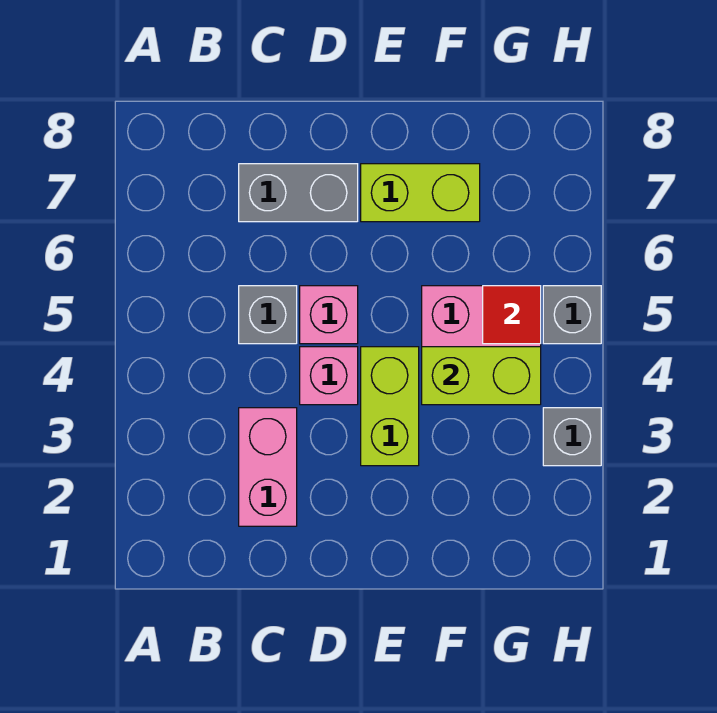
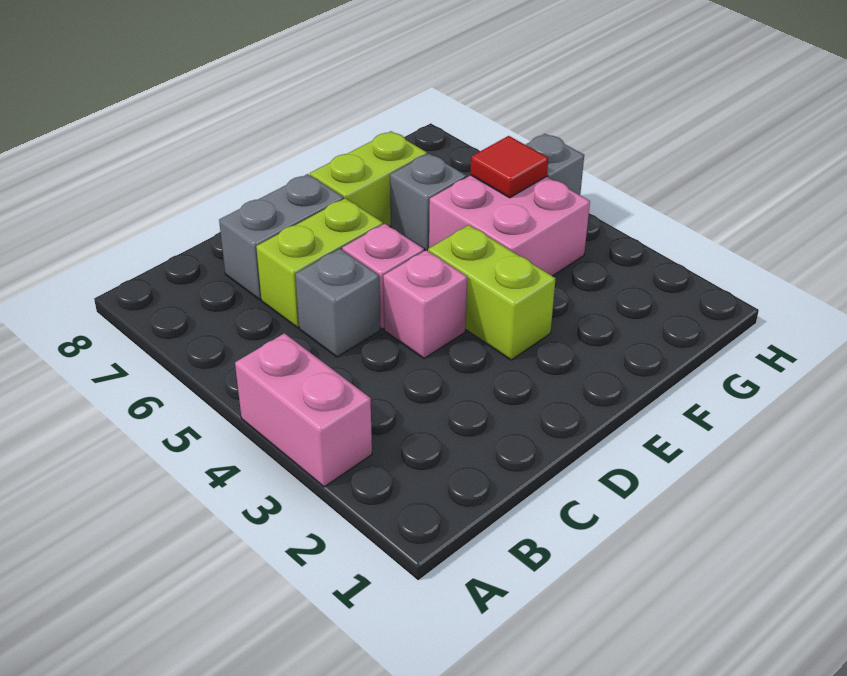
pink 1x2 brick [239,408,297,526] -> pink 1x2 brick moved to [235,333,372,487]
lime 1x2 brick [422,347,541,405] -> lime 1x2 brick moved to [256,198,383,328]
grey 1x1 brick [543,408,601,466] -> grey 1x1 brick moved to [390,154,466,251]

